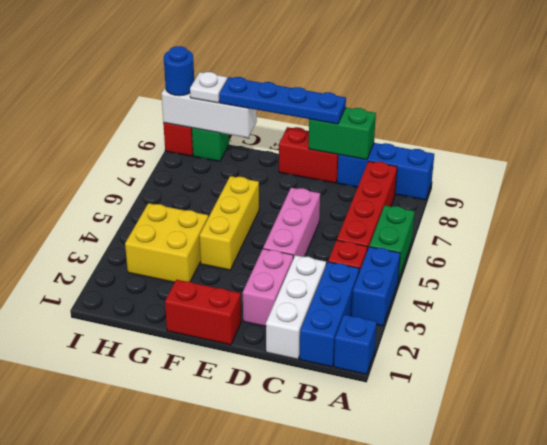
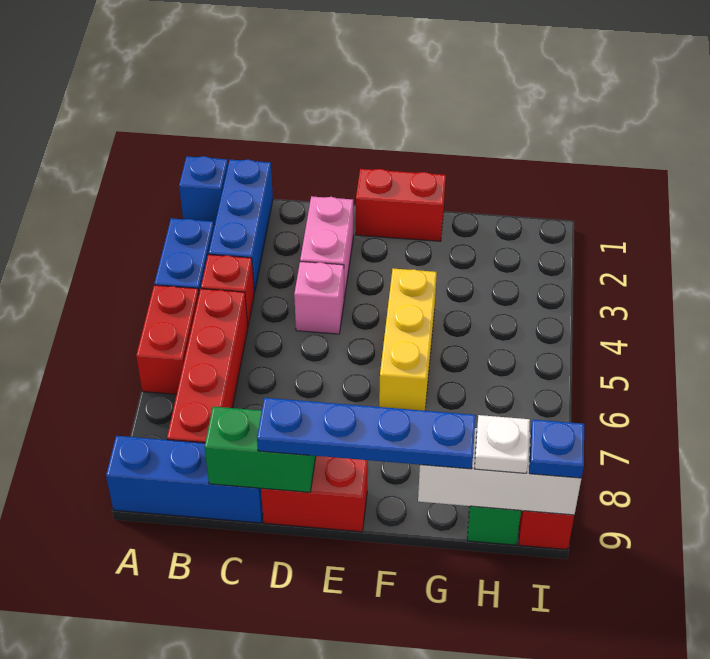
green 1x2 brick [369,205,415,280] -> red 1x2 brick [136,285,199,394]
white 1x3 brick [266,255,326,359] -> none
pink 1x3 brick [263,188,320,258] -> pink 1x1 brick [294,262,344,334]
yellow 2x2 brick [125,203,208,282] -> none
blue 1x1 round brick [164,46,194,96] -> blue 1x1 plate [529,420,584,478]

